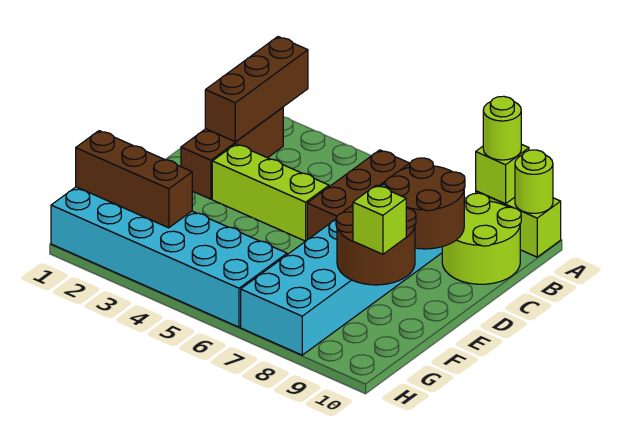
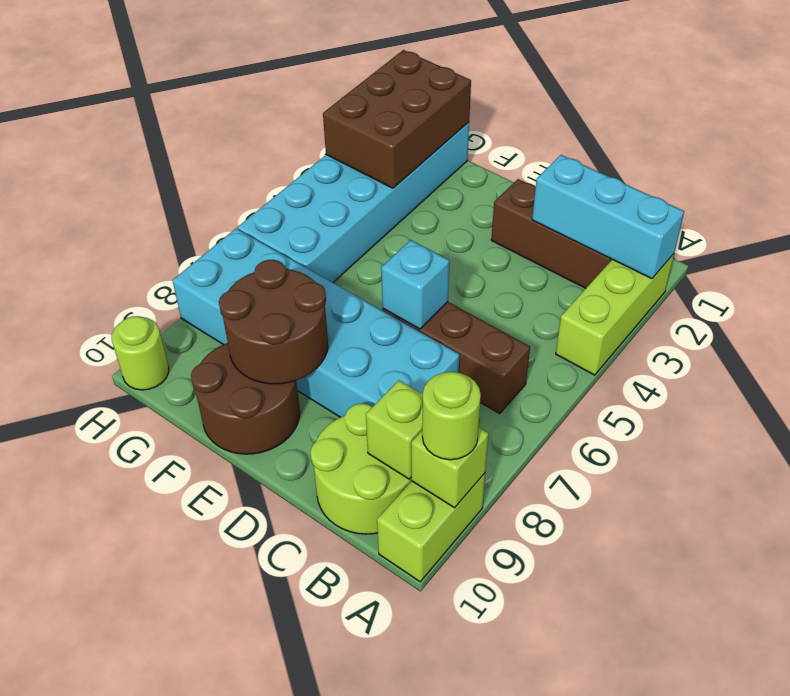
brown 1x3 brick [205,37,308,142] -> cyan 1x3 brick [532,155,684,279]
lime 1x1 round brick [515,150,553,213] -> lime 1x1 round brick moved to [112,316,169,390]
brown 2x2 round brick [385,158,465,249] -> brown 2x2 round brick moved to [191,343,300,454]
lime 1x3 brick [212,144,329,241] -> lime 1x3 brick moved to [556,254,674,375]
none -> cyan 1x1 brick [381,240,449,329]
lime 1x1 brick [353,185,406,254] -> lime 1x1 brick moved to [366,380,423,479]
brown 1x3 brick [76,131,192,228] -> brown 2x3 brick [323,50,471,188]

